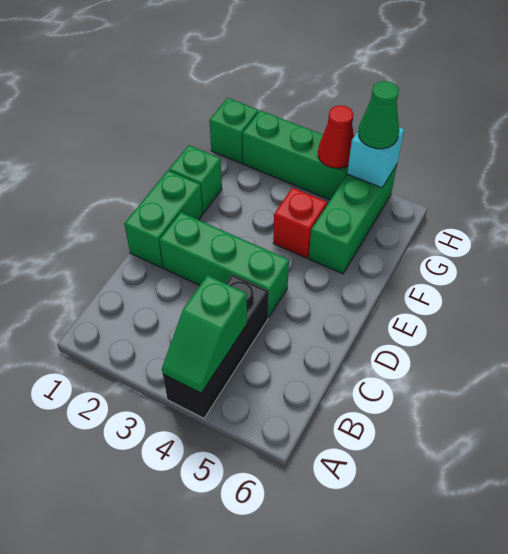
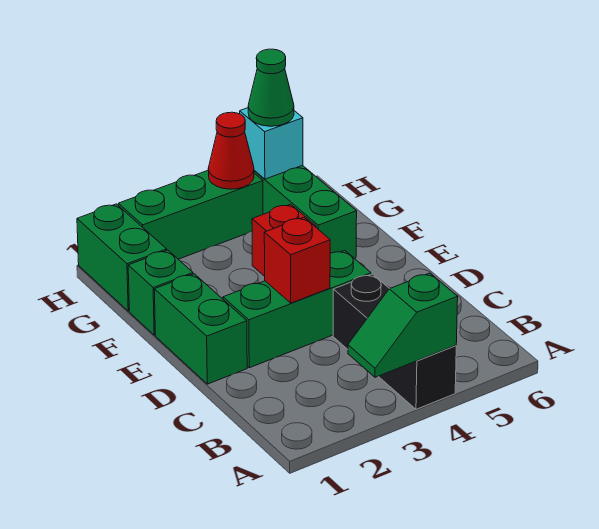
green 1x2 slope [162,275,247,393] -> green 1x2 slope turned to [348,273,458,377]
none -> red 1x1 brick [264,217,330,303]
green 1x1 brick [209,98,258,163] -> green 1x2 brick [77,204,167,311]

